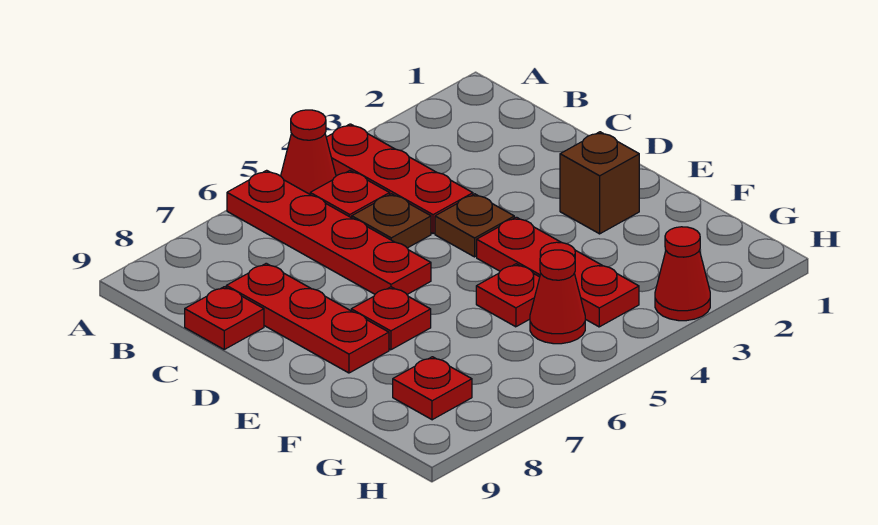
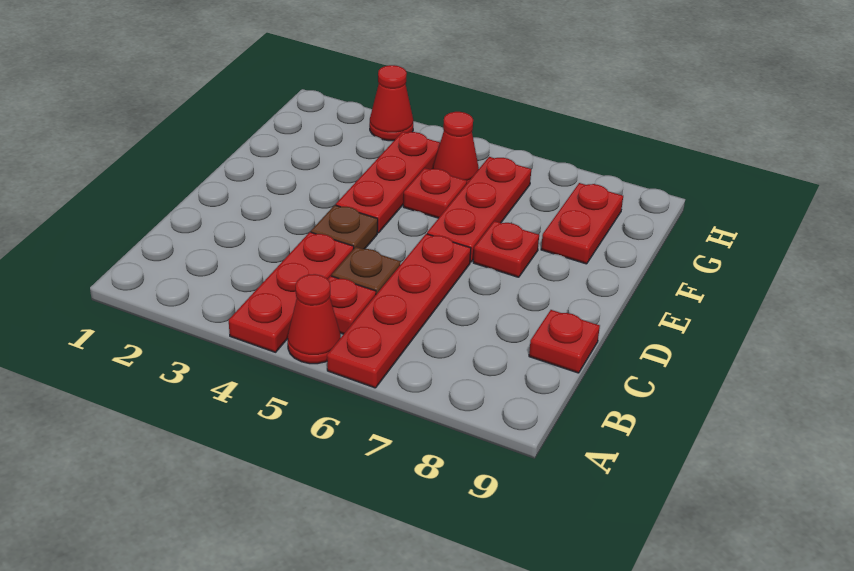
red 1x3 plate [226,263,389,373] -> red 1x3 plate moved to [427,157,531,262]
brown 1x1 brick [560,132,639,234] -> none
red 1x1 plate [393,357,472,420] -> red 1x2 plate [541,183,623,264]

